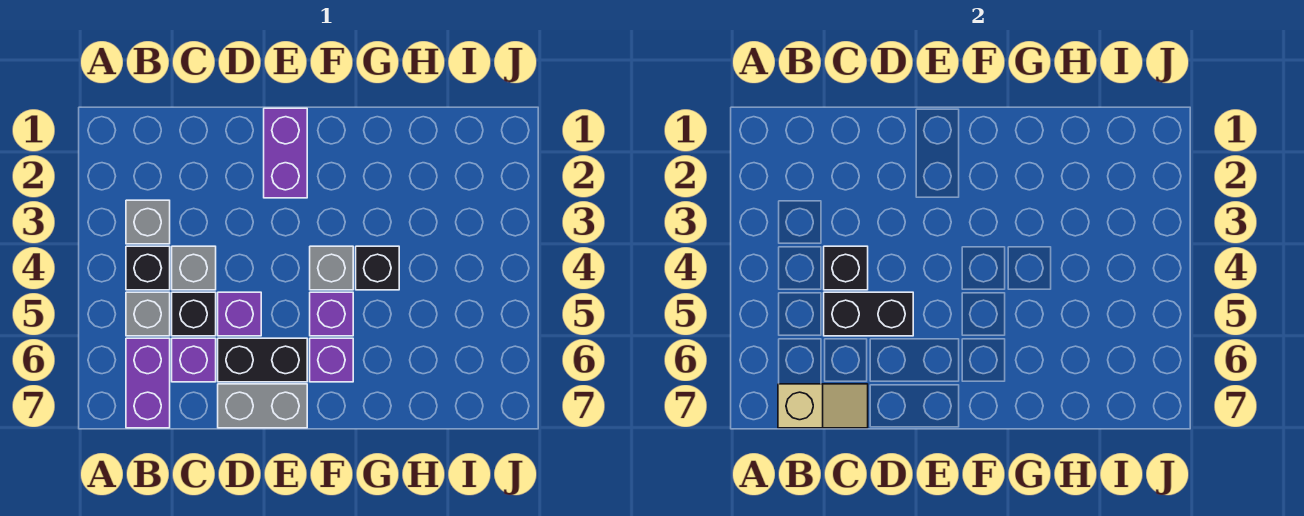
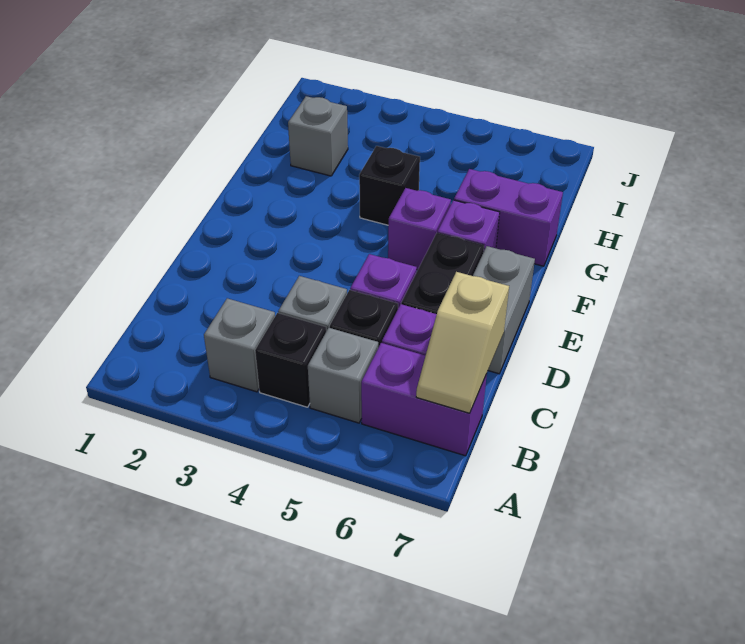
tan 1x2 slope [778,384,868,428] -> tan 1x2 slope turned to [416,272,509,413]
black 1x1 brick [824,246,868,290] -> none
black 1x2 brick [824,292,913,336] -> none
purple 1x2 brick [264,108,307,198] -> purple 1x2 brick moved to [454,169,563,266]
grey 1x1 brick [310,246,353,290] -> grey 1x1 brick moved to [288,96,348,176]

